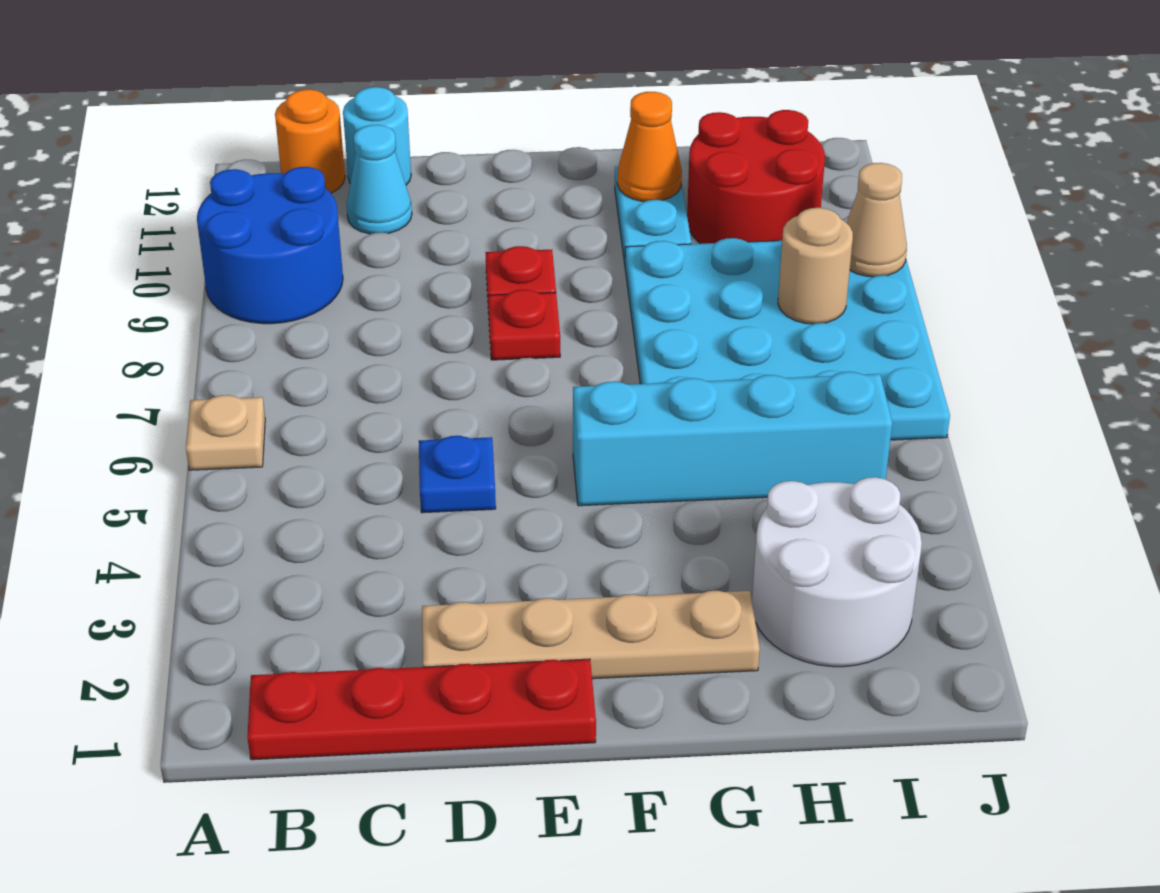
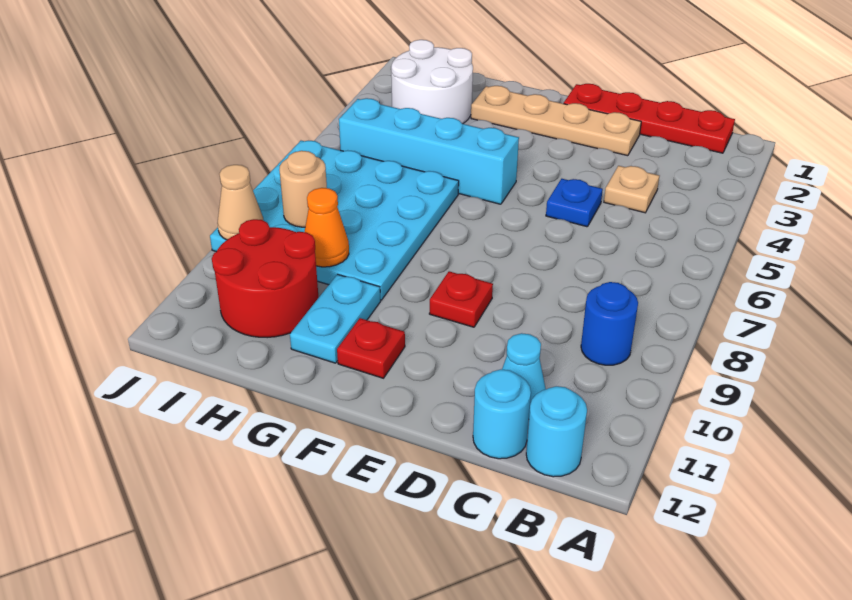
tan 1x1 plate [186,395,265,470] -> tan 1x1 plate moved to [604,166,659,213]
blue 2x2 round brick [197,167,343,324] -> blue 1x1 round brick [581,282,638,365]
orange 1x1 round brick [275,89,345,193] -> cyan 1x1 round brick [526,386,587,477]
red 1x1 plate [488,290,560,360] -> red 1x1 plate moved to [337,318,405,378]
orange 1x1 cone [617,92,682,201] -> orange 1x1 cone moved to [305,188,349,267]

